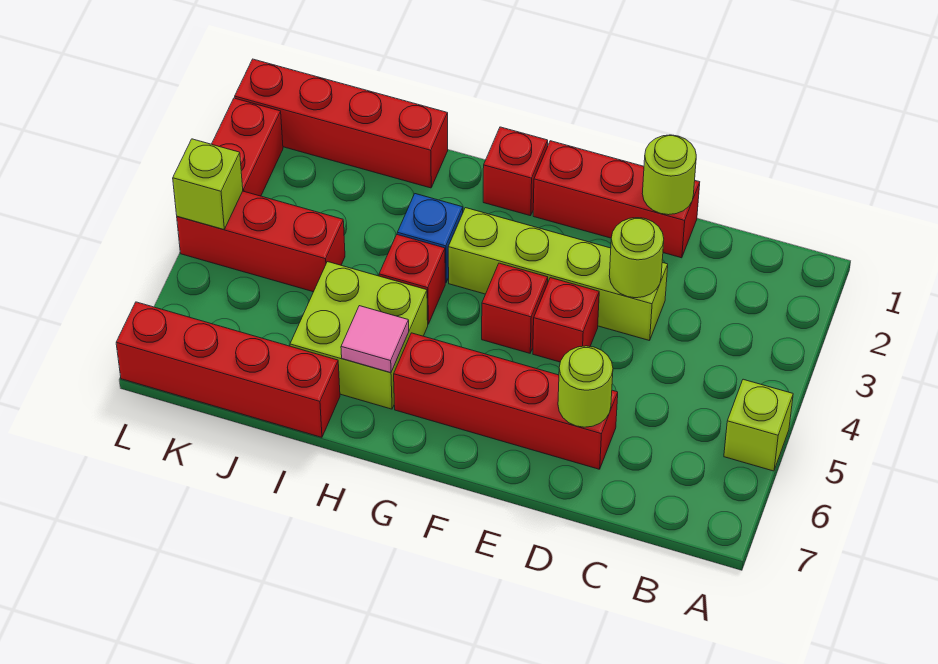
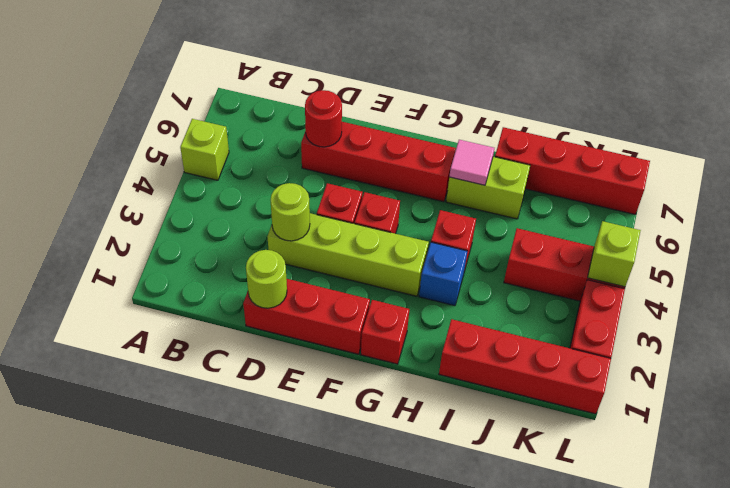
lime 1x1 round brick [558,346,613,427] -> red 1x1 round brick [305,90,342,147]
lime 2x2 brick [290,262,428,409] -> lime 1x2 brick [446,157,530,219]

